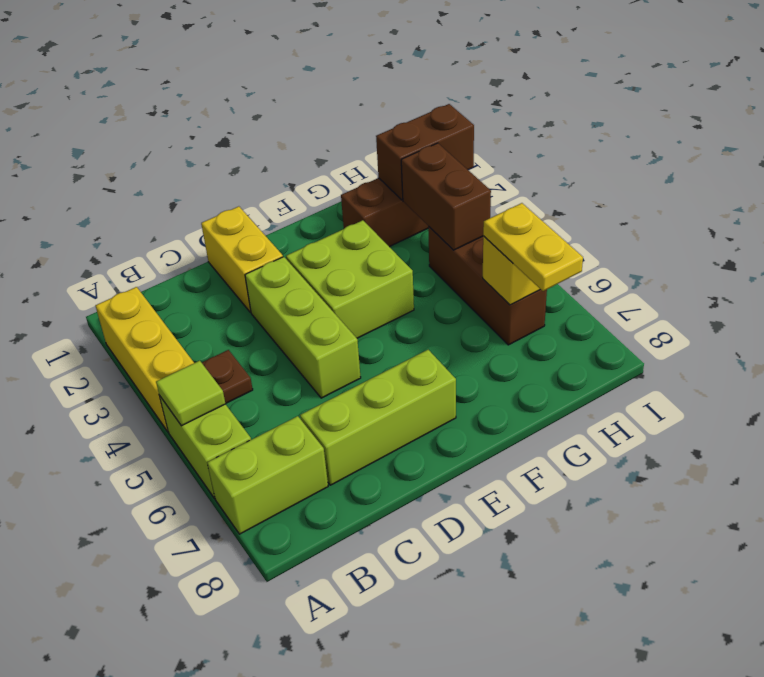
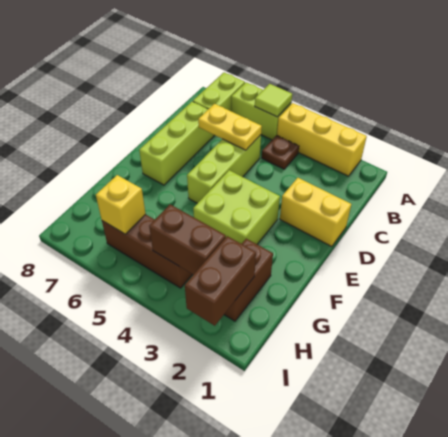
lime 1x3 brick [245,257,361,398] -> lime 1x3 brick turned to [187,135,261,203]
yellow 1x2 plate [483,203,583,291] -> yellow 1x2 plate moved to [198,104,262,150]

